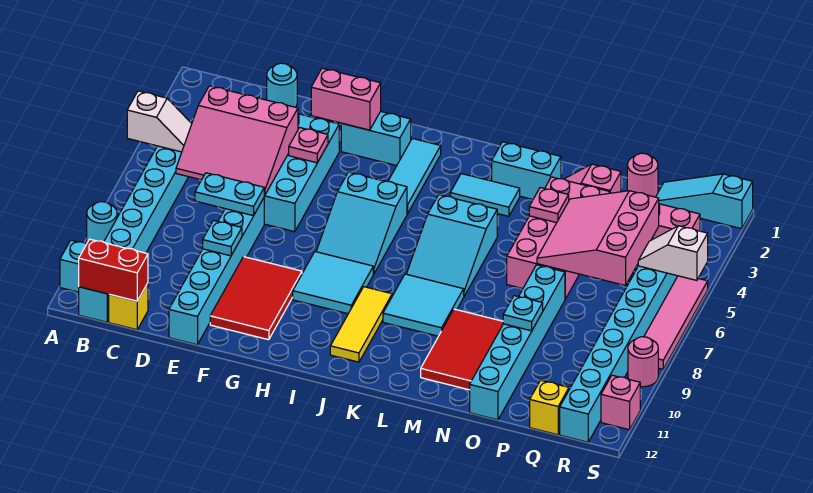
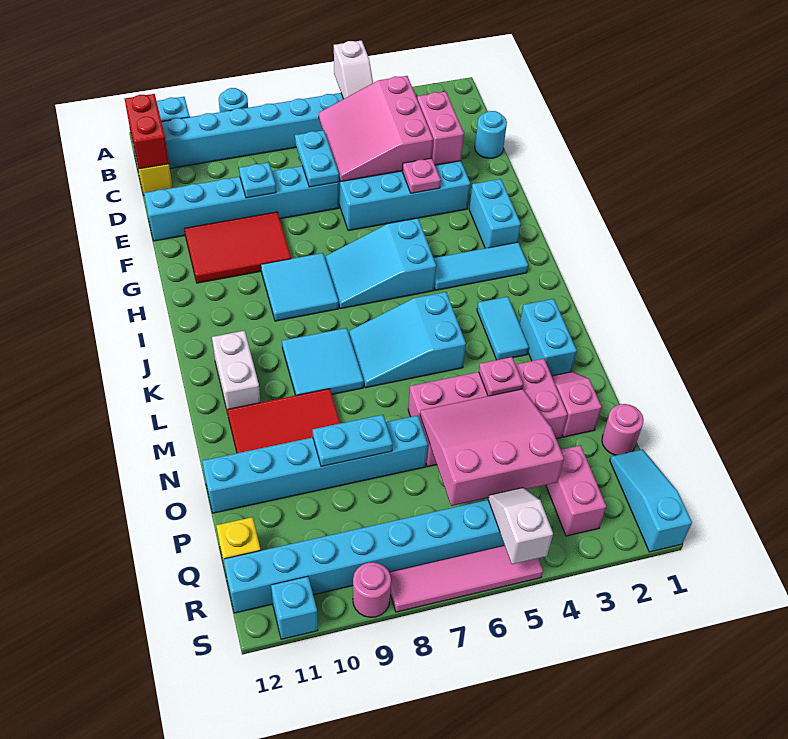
pink 1x2 brick [311,68,381,130] -> pink 1x2 brick moved to [417,92,464,165]
yellow 1x3 tile [330,287,392,362] -> none
none -> white 1x2 brick [212,331,261,413]
cyan 1x1 plate [503,296,543,331] -> cyan 1x2 plate [313,415,392,466]
pink 1x1 brick [601,375,640,430] -> cyan 1x1 brick [271,577,318,639]

